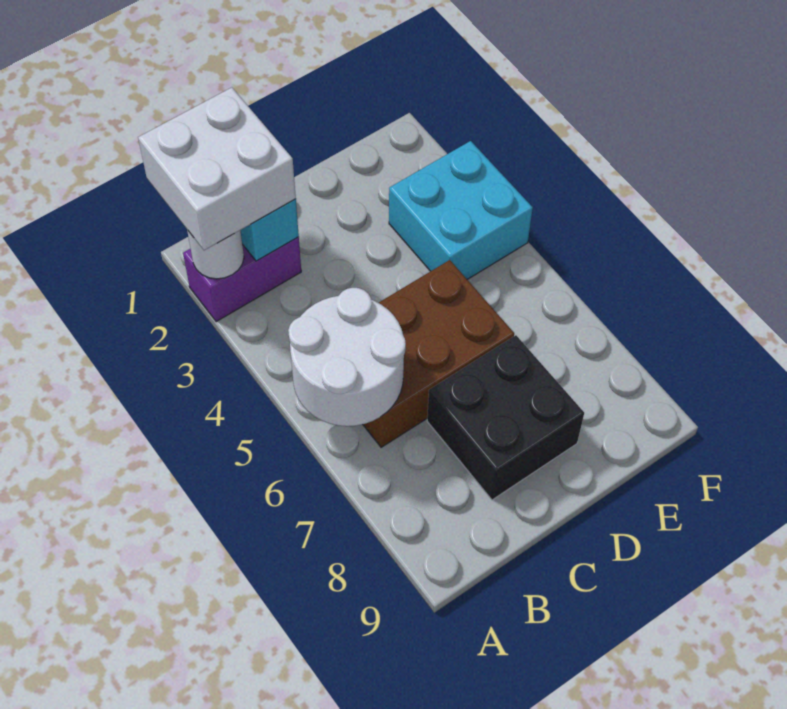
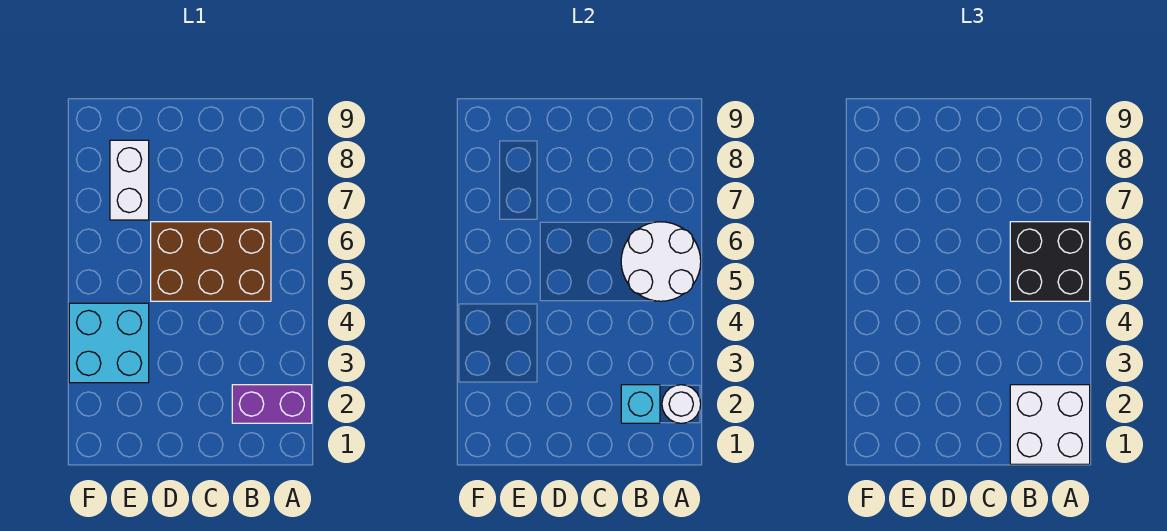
black 2x2 brick [427,335,584,500] -> black 2x2 brick moved to [1010,222,1090,301]
none -> white 1x2 brick [110,140,149,220]

